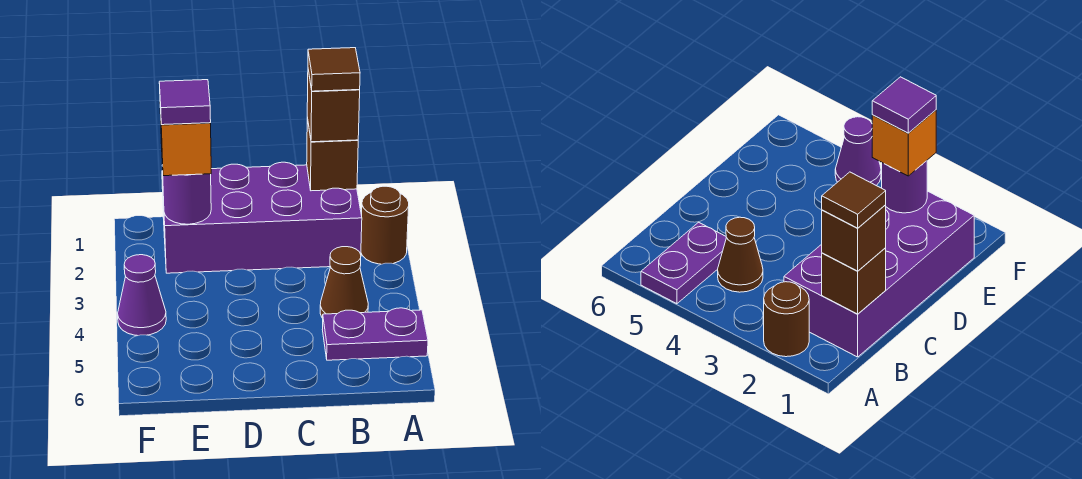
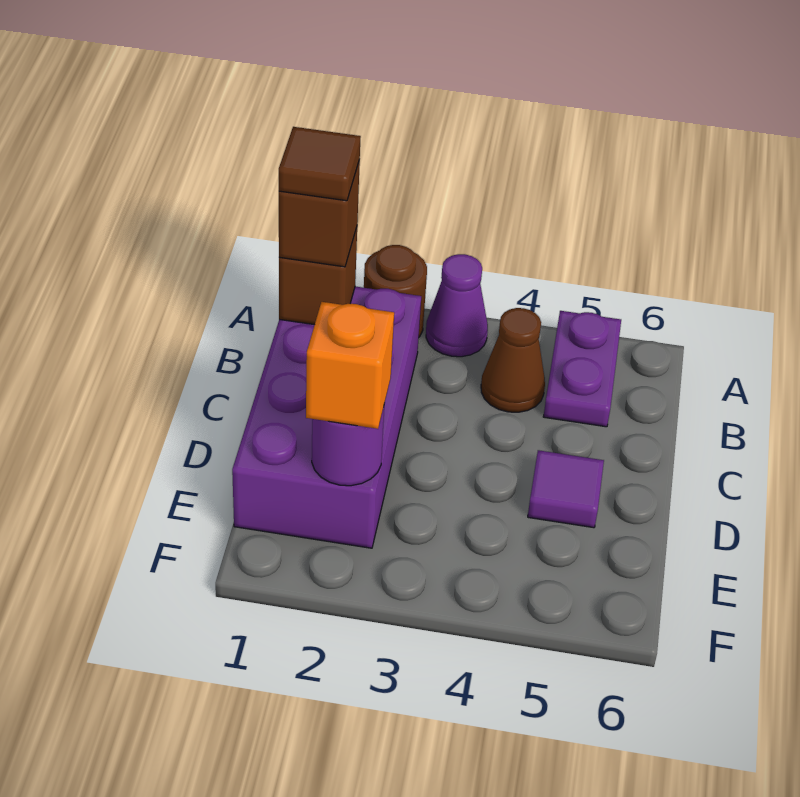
purple 1x1 tile [159,80,211,125] -> purple 1x1 tile moved to [528,450,604,528]
purple 1x1 cone [118,255,166,336] -> purple 1x1 cone moved to [426,254,488,357]

